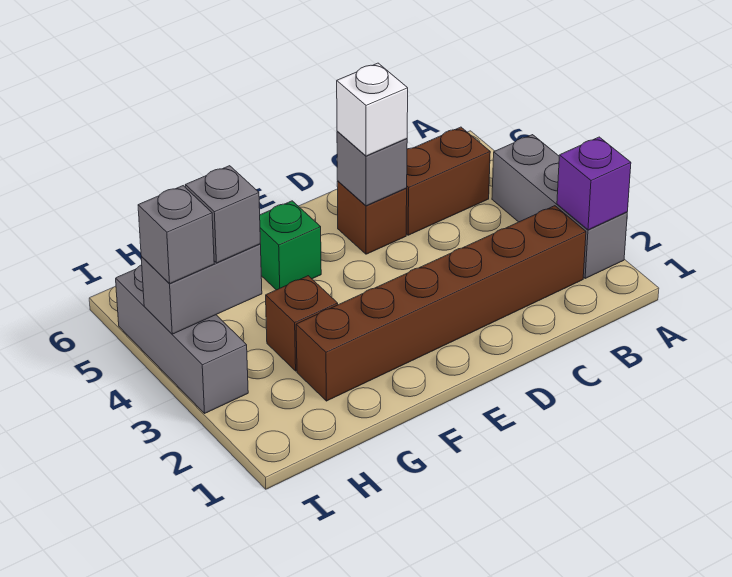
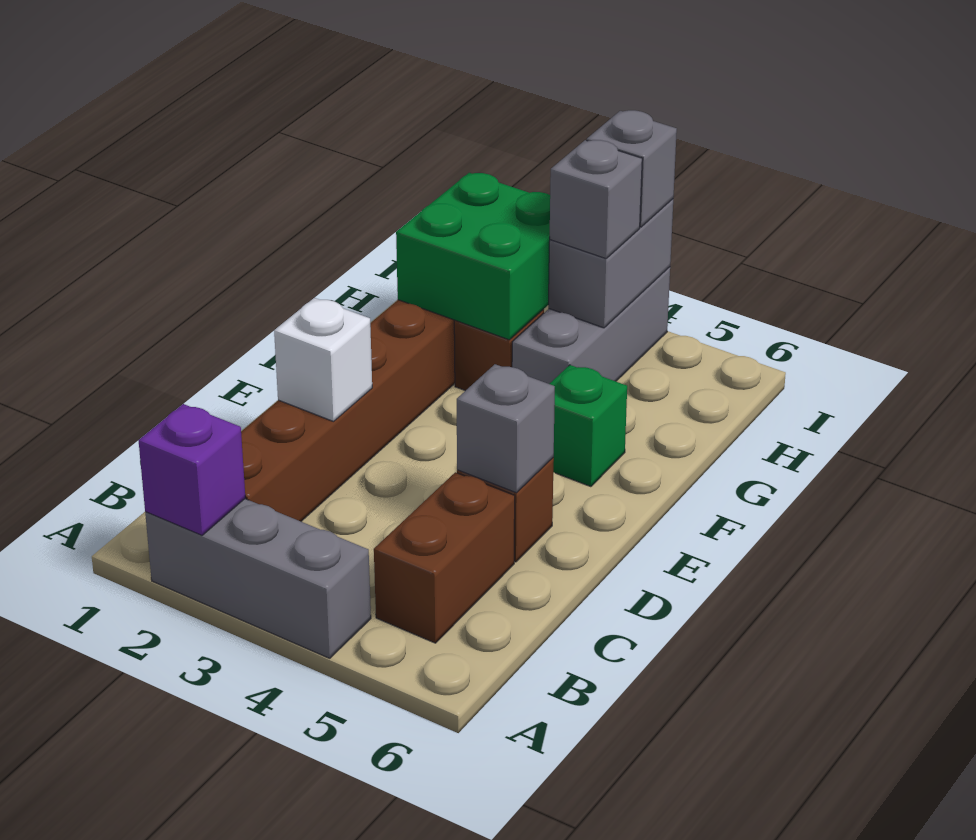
white 1x1 brick [337,63,408,156] -> white 1x1 brick moved to [274,298,372,421]
none -> green 2x2 brick [396,173,550,340]
grey 1x3 brick [116,265,248,413] -> grey 1x3 brick turned to [512,267,670,384]

